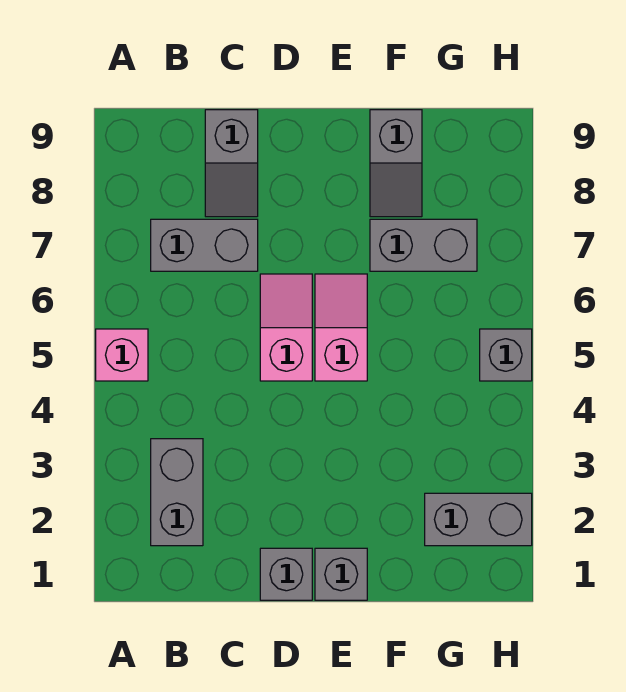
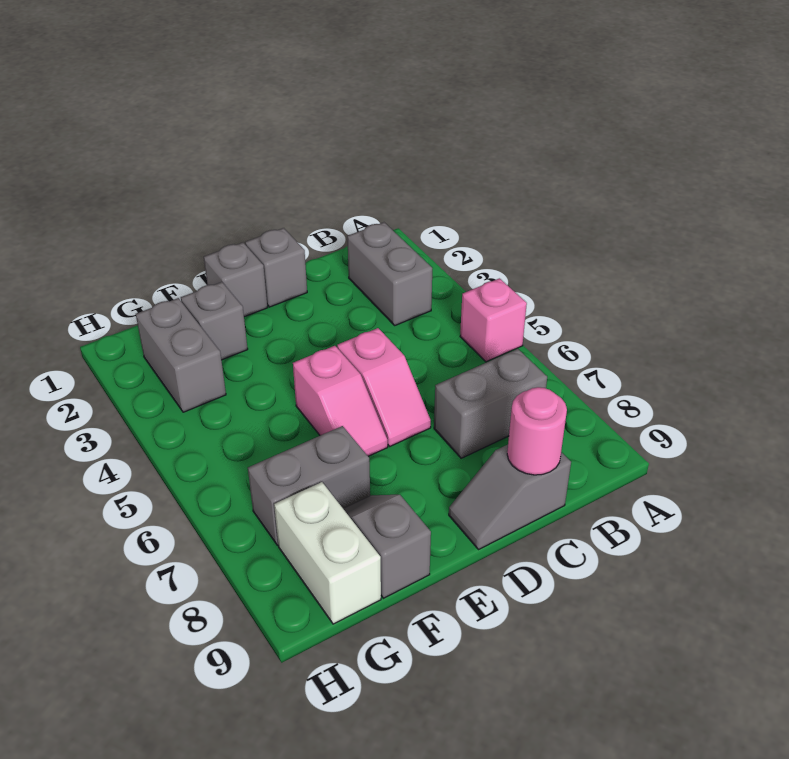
grey 1x2 slope [205,110,258,217] -> grey 1x2 slope turned to [449,445,571,549]
none -> pink 1x1 round brick [507,387,567,475]
grey 1x2 brick [425,493,532,546] -> grey 1x2 brick turned to [136,298,226,412]
none -> white 1x2 brick [274,482,381,624]
grey 1x1 brick [480,329,532,381] -> grey 1x1 brick moved to [181,282,248,360]

